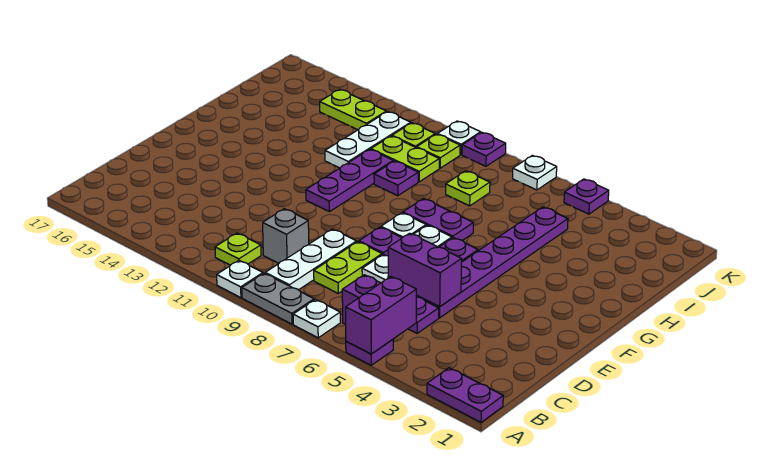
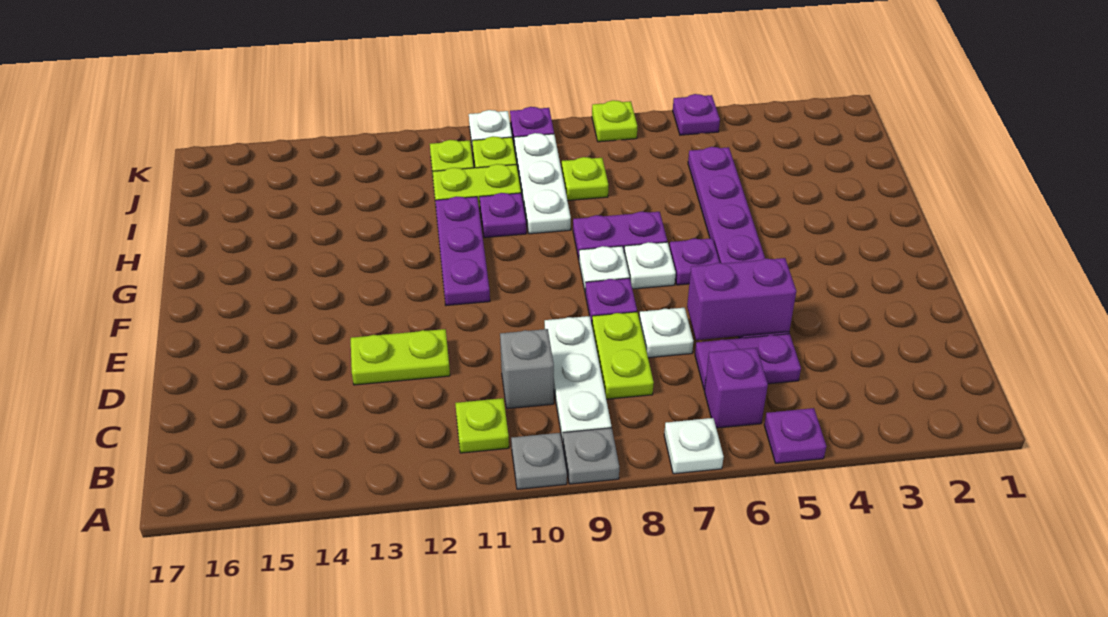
purple 1x2 plate [427,368,503,422] -> none
purple 1x2 brick [346,277,416,354] -> none
grey 1x2 plate [242,273,314,324] -> grey 1x1 plate [563,428,619,484]
white 1x1 plate [217,261,263,298] -> grey 1x1 plate [511,433,567,489]
white 1x3 plate [325,112,411,168] -> white 1x3 plate moved to [514,133,571,234]
lime 1x2 plate [320,90,386,130] -> lime 1x2 plate moved to [351,329,450,385]
white 1x1 plate [513,155,557,190] -> lime 1x1 plate [592,100,637,142]

